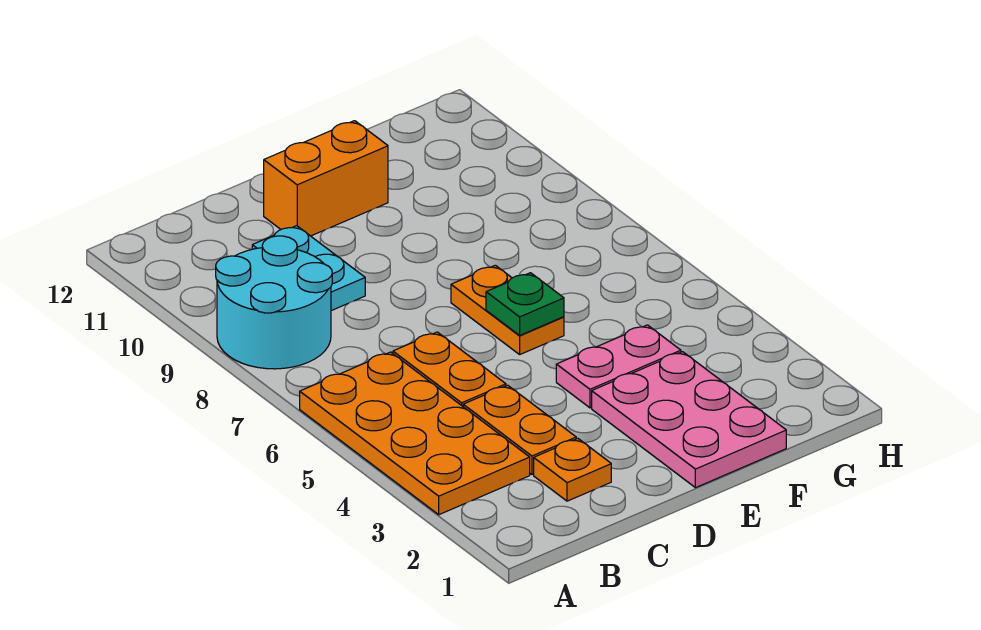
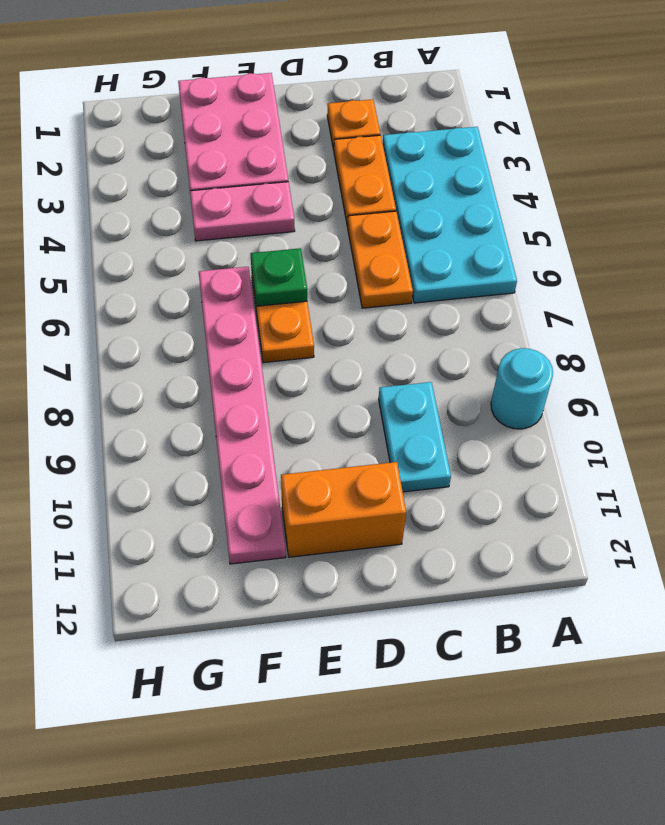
orange 2x4 plate [300,352,530,515] -> cyan 2x4 plate [383,127,517,303]
cyan 2x2 round brick [216,236,332,369] -> cyan 1x1 round brick [491,348,553,429]
none -> pink 1x6 plate [199,267,286,564]

